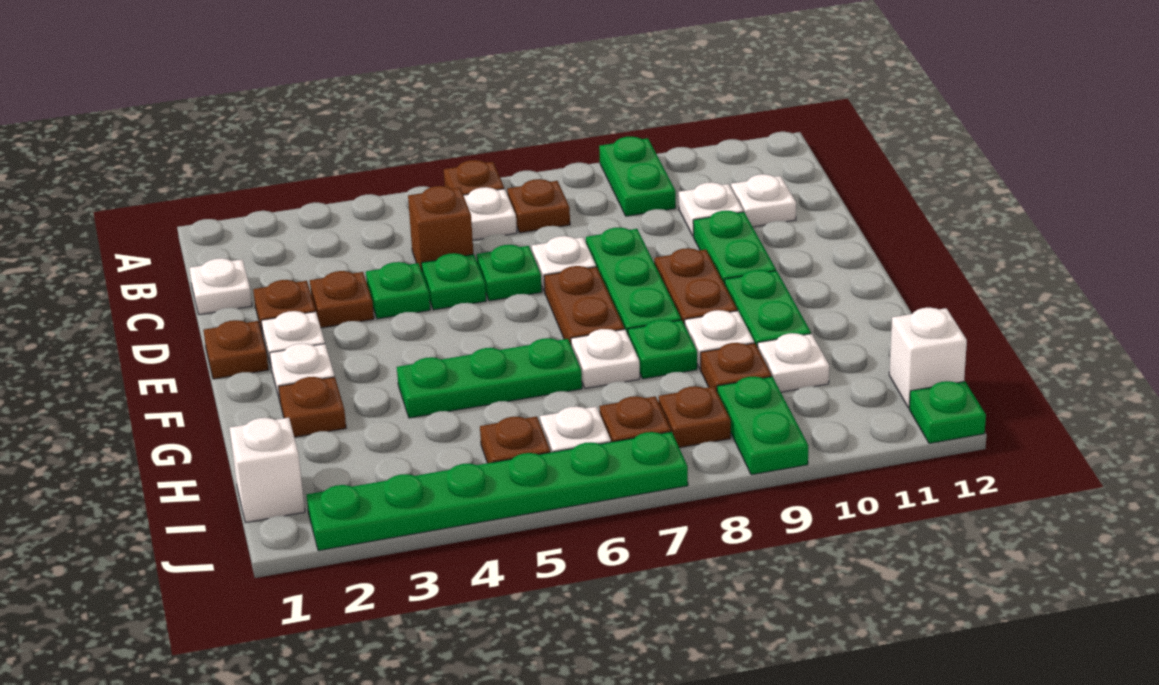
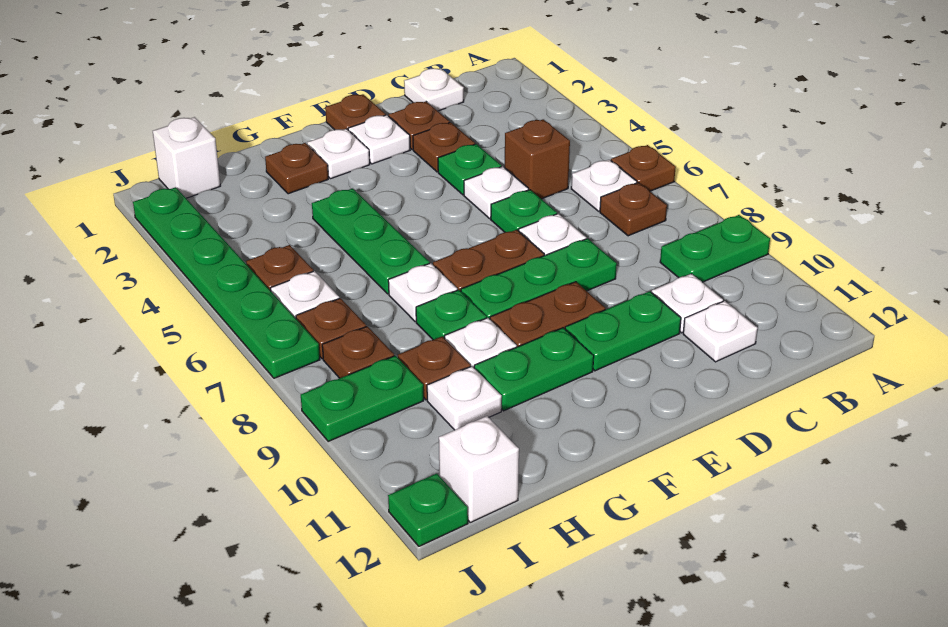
green 1x1 plate [421,253,486,310] -> white 1x1 plate [464,166,529,218]

